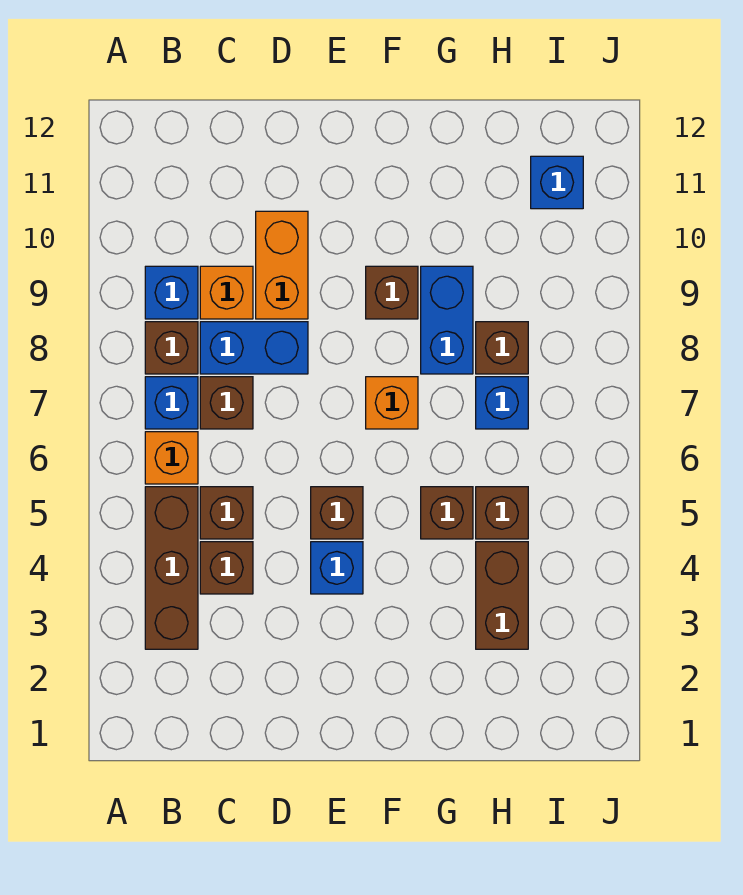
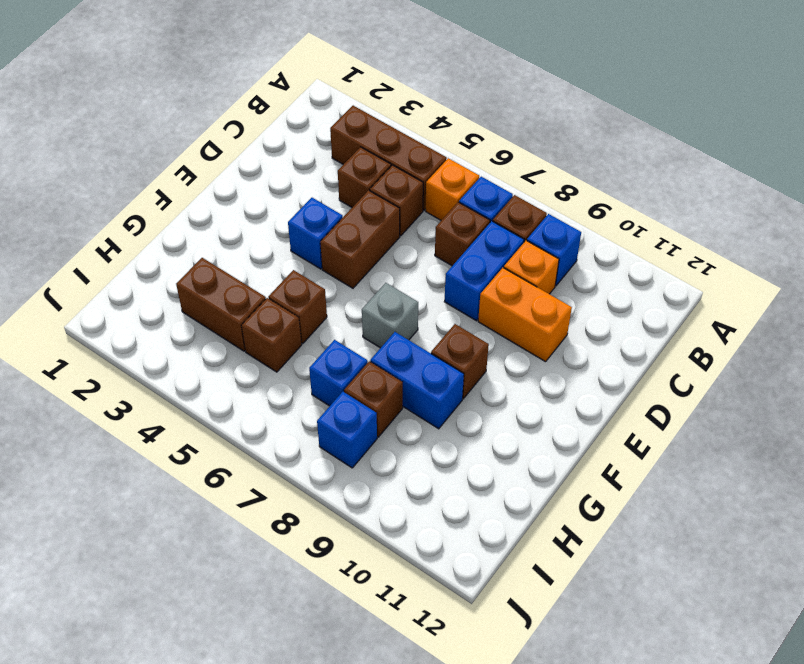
brown 1x1 brick [311,487,363,539] -> brown 1x2 brick [320,190,400,288]
orange 1x1 brick [366,377,418,429] -> grey 1x1 brick [362,283,418,348]
blue 1x1 brick [531,156,583,209] -> blue 1x1 brick moved to [317,392,377,468]

